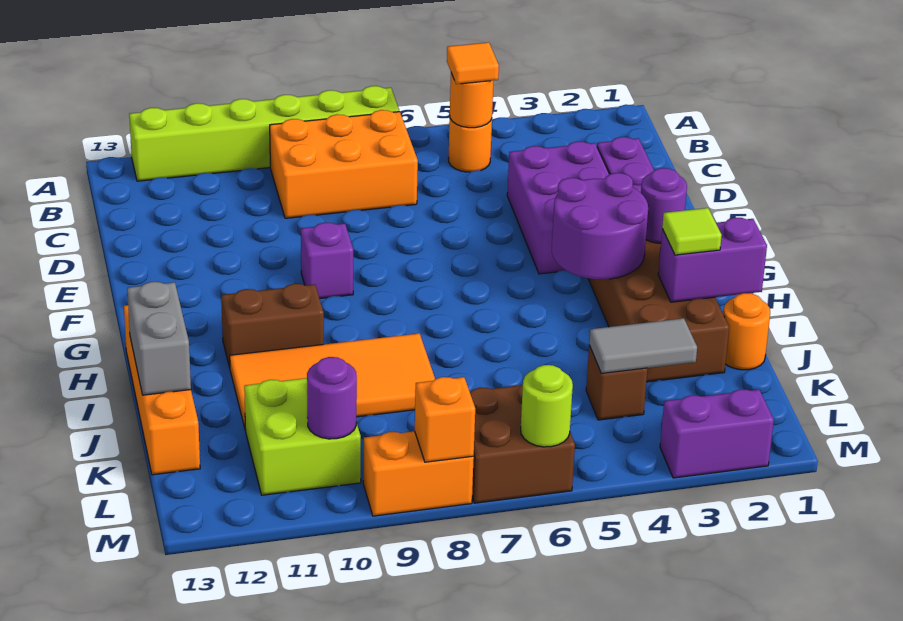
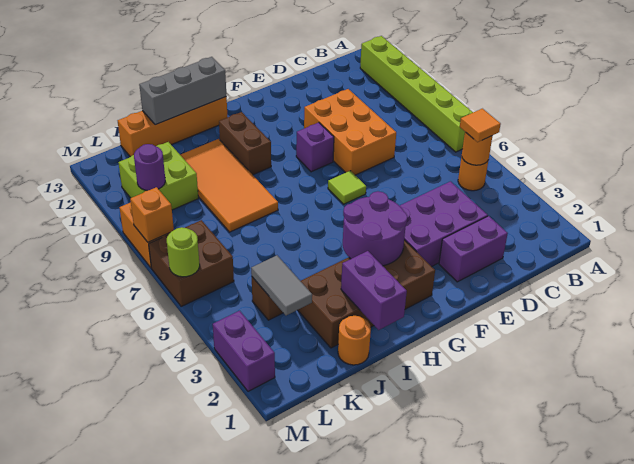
orange 2x3 brick [270,110,418,218] -> orange 2x3 brick moved to [304,89,396,175]
purple 1x1 round brick [641,168,687,243] -> none
lime 1x1 tile [662,208,722,255] -> lime 1x1 tile moved to [328,171,366,204]
grey 1x2 brick [127,282,191,395] -> grey 1x3 brick [139,57,226,125]

